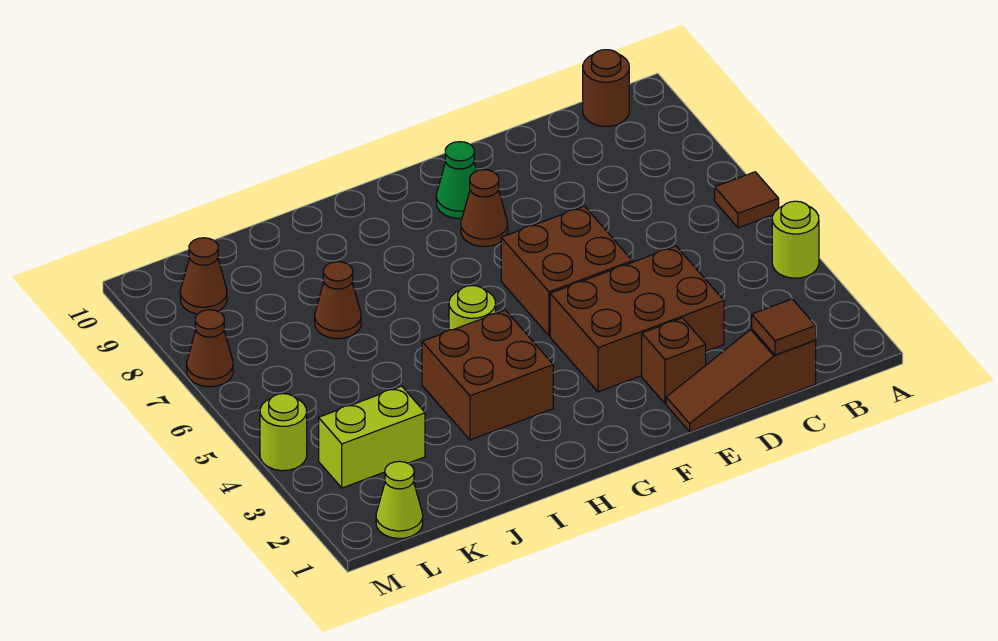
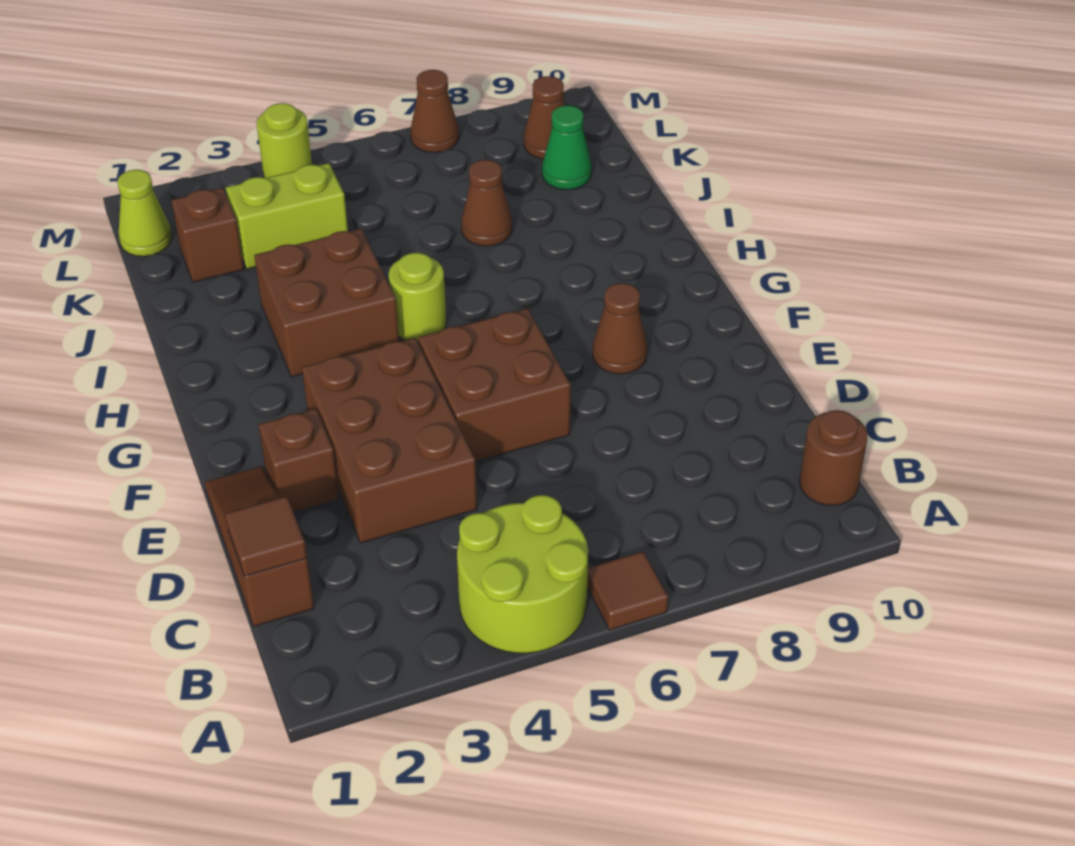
lime 1x1 round brick [772,201,819,278] -> lime 2x2 round brick [457,495,588,653]
green 1x1 cone [436,142,476,219] -> green 1x1 cone moved to [542,105,592,190]
none -> brown 1x1 brick [171,188,244,282]
lime 1x2 brick [319,386,425,488] -> lime 1x2 brick turned to [226,163,348,269]

